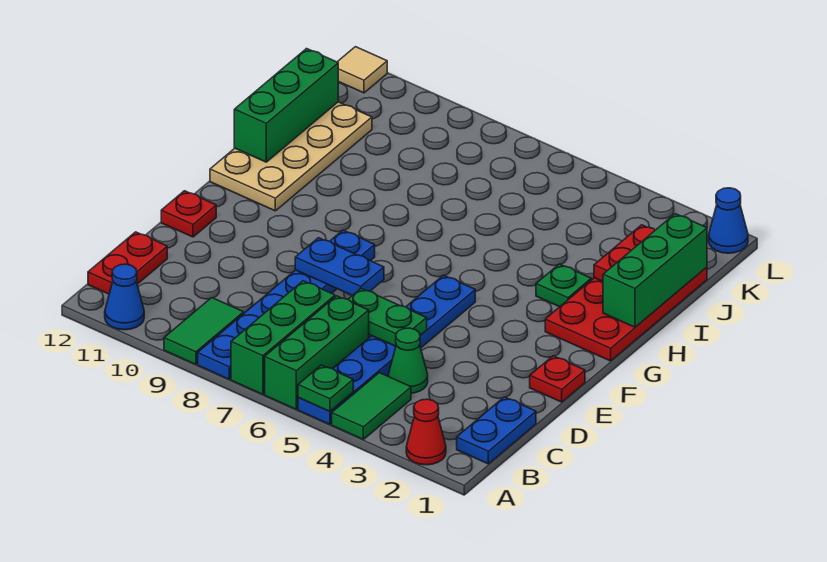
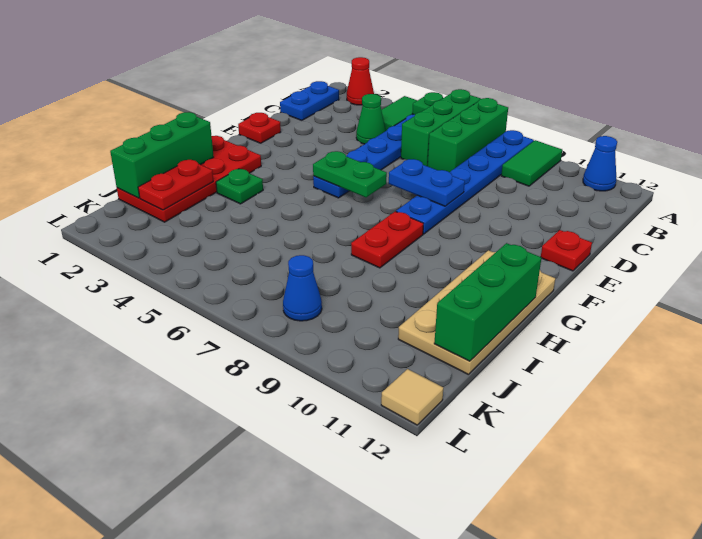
red 1x2 plate [88,232,167,294] -> red 1x2 plate moved to [351,211,423,268]
green 1x2 plate [348,288,427,346] -> green 1x2 plate moved to [313,151,387,197]
blue 1x1 cone [709,188,748,253] -> blue 1x1 cone moved to [283,255,322,321]

